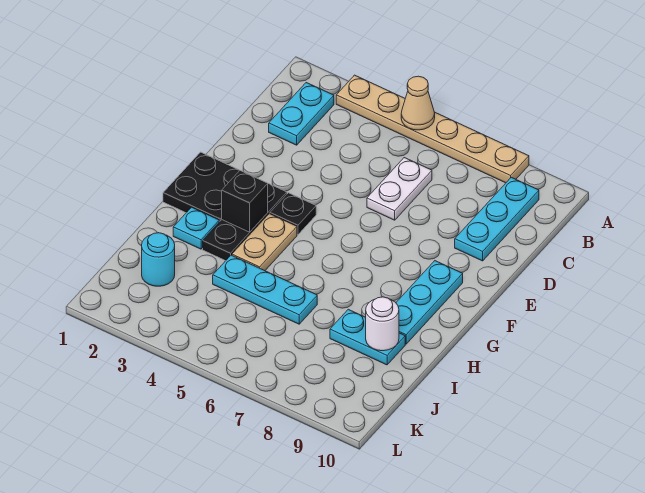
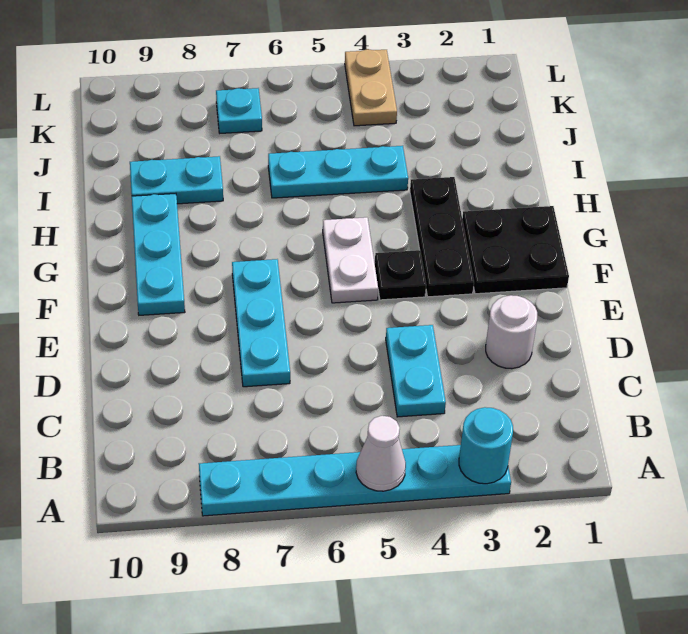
tan 1x6 plate [336,75,529,183] -> cyan 1x6 plate [199,445,511,516]
tan 1x1 cone [401,76,435,130] -> white 1x1 cone [356,416,406,491]
cyan 1x2 plate [269,83,334,145] -> cyan 1x2 plate moved to [386,325,446,417]
cyan 1x3 plate [455,177,539,261] -> cyan 1x3 plate moved to [232,259,290,387]
white 1x2 plate [367,158,432,220] -> white 1x2 plate moved to [323,217,378,303]
black 1x1 brick [222,171,268,232] -> none
tan 1x2 plate [232,214,297,271] -> tan 1x2 plate moved to [345,49,397,126]
cyan 1x1 plate [173,207,219,249] -> cyan 1x1 plate moved to [216,88,262,133]
white 1x1 round brick [366,297,399,351] -> white 1x1 round brick moved to [486,295,537,369]
cyan 1x1 round brick [142,233,175,286] -> cyan 1x1 round brick moved to [459,407,513,484]

